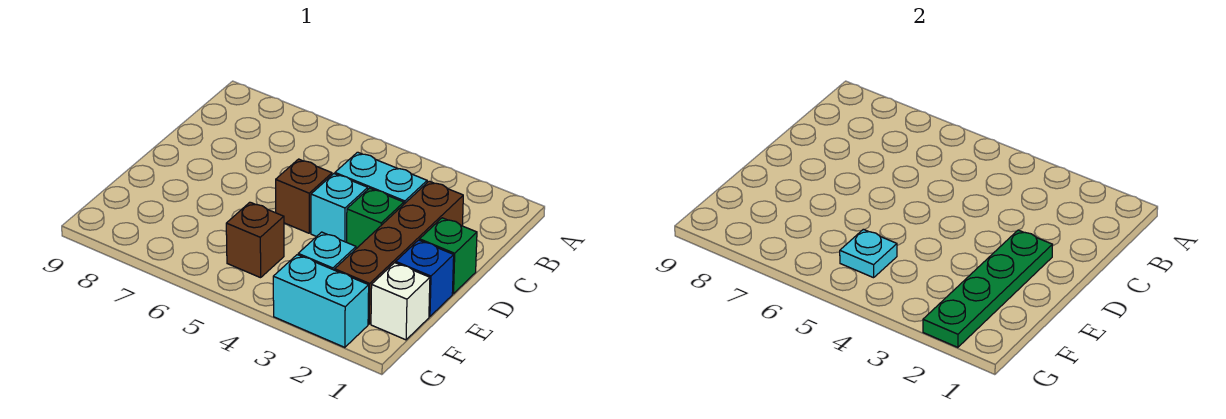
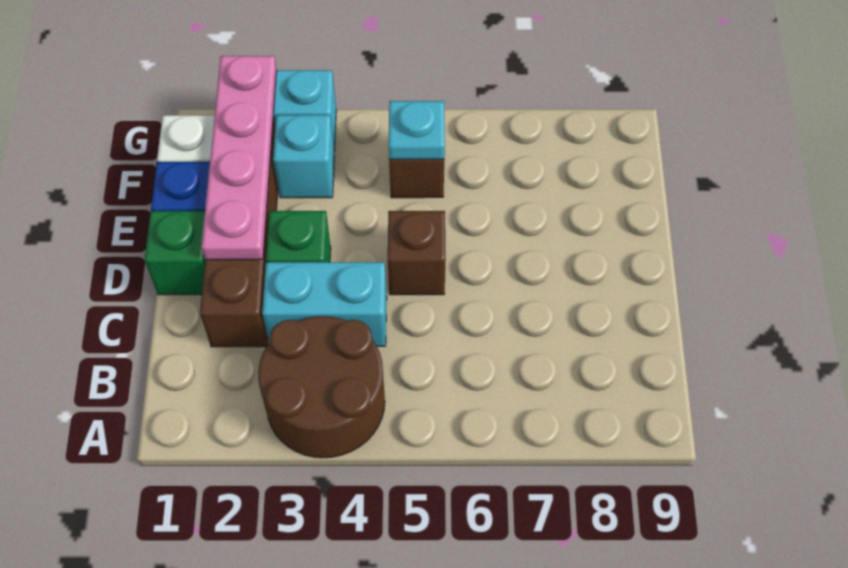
none -> brown 2x2 round brick [258,316,385,458]
green 1x4 plate [923,230,1052,347] -> pink 1x4 plate [202,56,277,260]
cyan 1x1 brick [311,174,368,242] -> none

